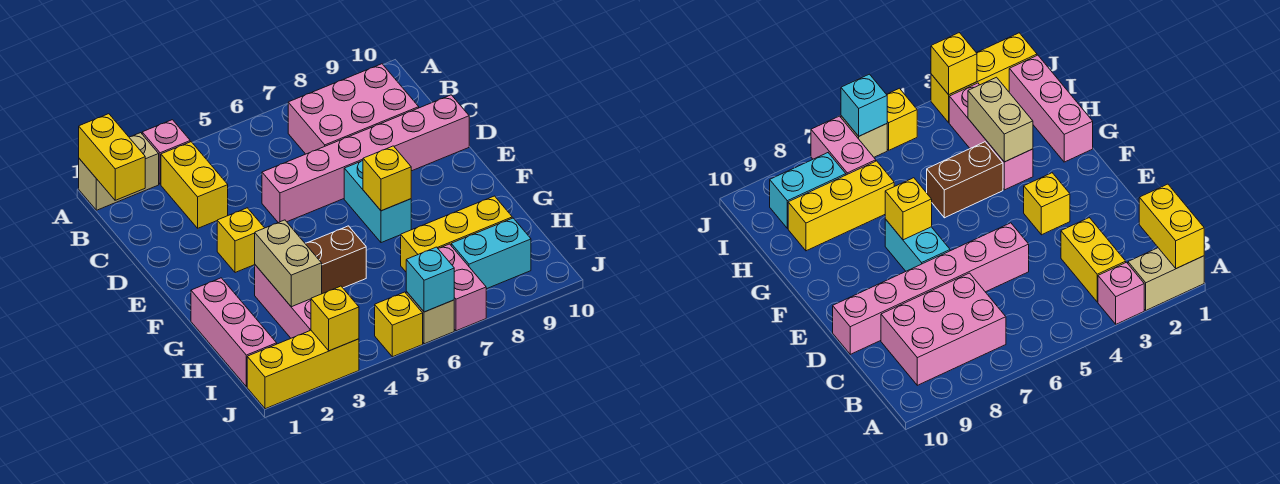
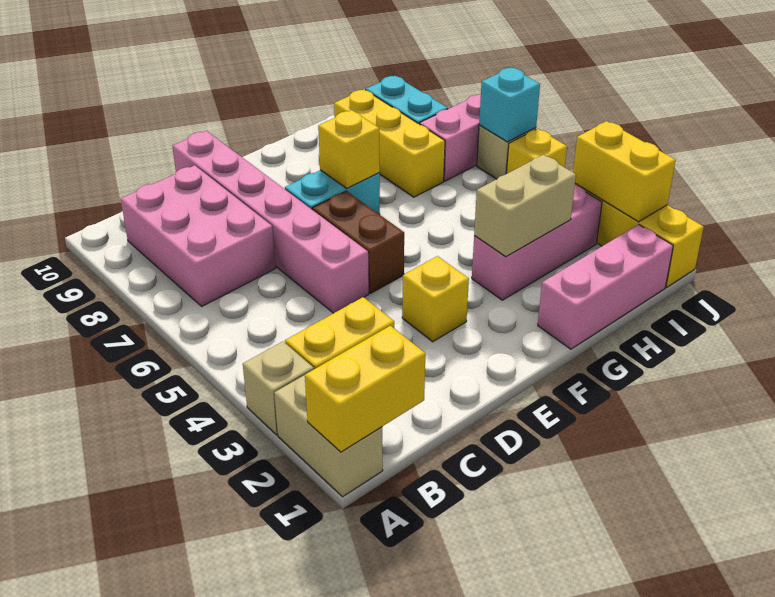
pink 1x1 brick [142,120,190,184] -> tan 1x1 brick [243,342,314,435]
brown 1x2 brick [305,226,366,294] -> brown 1x2 brick moved to [312,191,404,293]
yellow 1x1 brick [311,286,359,351] -> yellow 1x2 brick [573,121,676,222]

